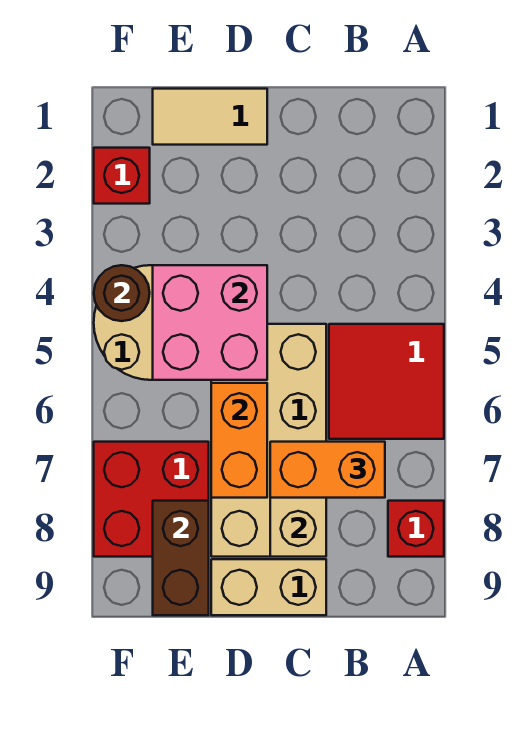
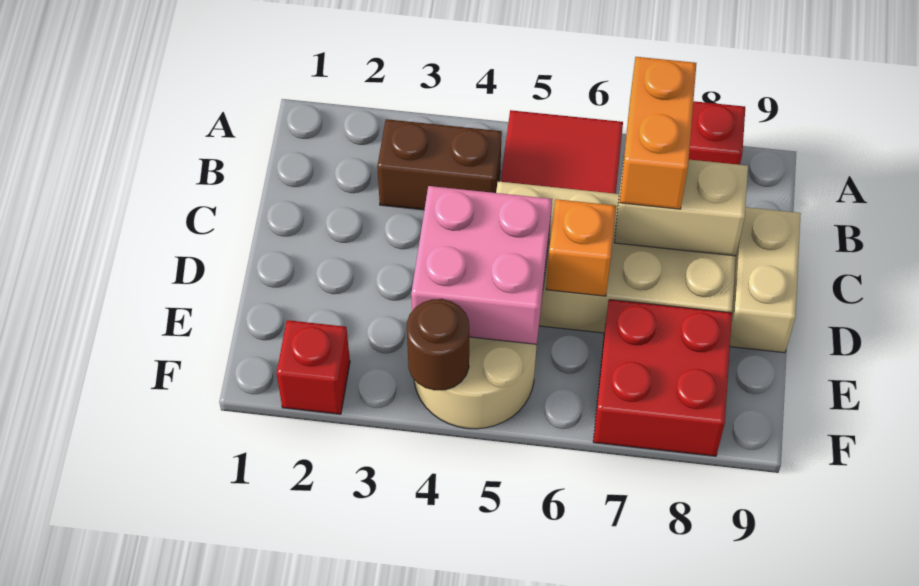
tan 1x2 tile [153,89,267,145] -> none
orange 1x2 brick [211,383,267,498] -> orange 1x1 brick [546,199,616,296]
brown 1x2 brick [153,501,209,615] -> brown 1x2 brick moved to [377,119,502,210]

